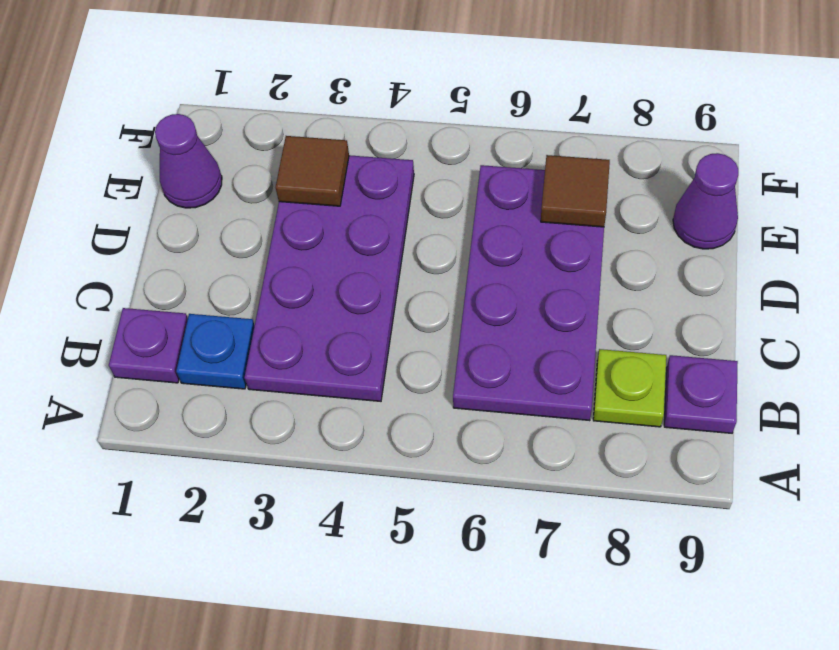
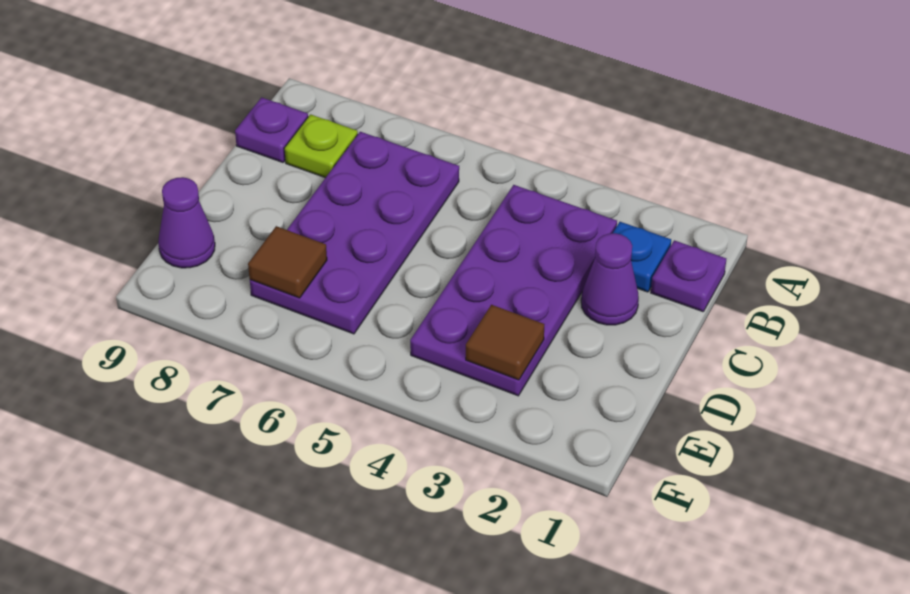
purple 1x1 cone [155,114,222,208] -> purple 1x1 cone moved to [581,233,639,325]

